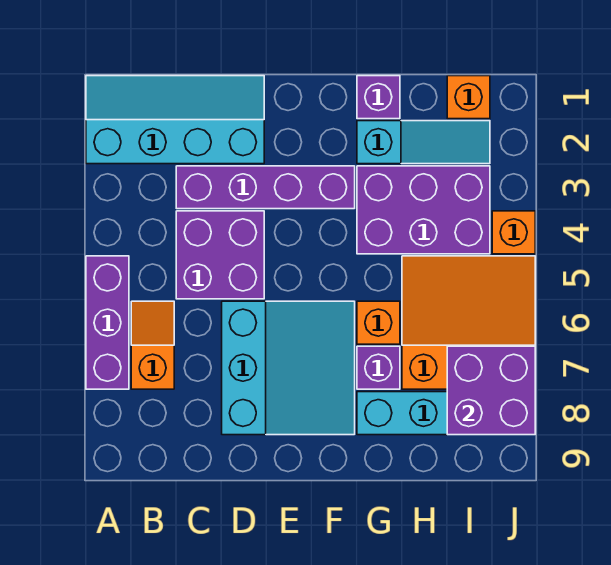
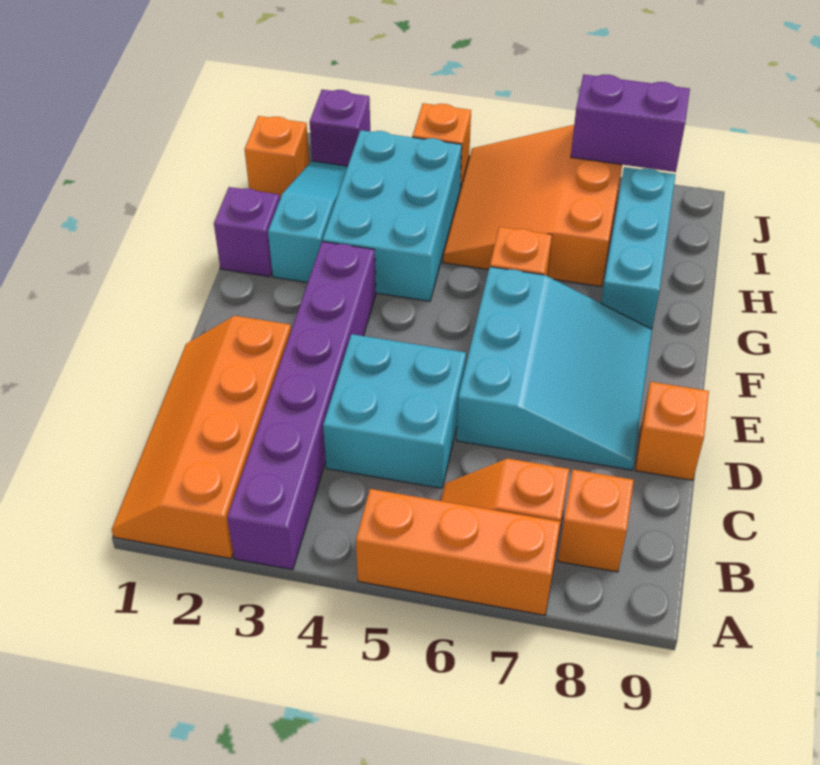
cyan 2x4 slope [86,76,264,164] -> orange 2x4 slope [112,316,291,558]
purple 1x3 brick [86,256,129,389] -> orange 1x3 brick [356,489,560,615]
none -> orange 1x1 brick [558,470,634,572]
purple 1x4 brick [176,166,355,209] -> purple 1x6 brick [227,241,376,570]
purple 2x2 brick [176,211,264,299] -> cyan 2x2 brick [323,334,466,488]
cyan 3x3 slope [222,301,355,435] -> cyan 3x3 slope turned to [457,267,652,470]
none -> orange 1x1 brick [635,382,709,480]
purple 2x3 brick [357,166,490,254] -> cyan 2x3 brick [323,130,462,301]
purple 1x1 brick [357,346,400,389] -> purple 1x1 brick moved to [310,90,370,166]
purple 2x2 brick [447,346,535,435] -> purple 1x2 brick [571,74,690,172]

